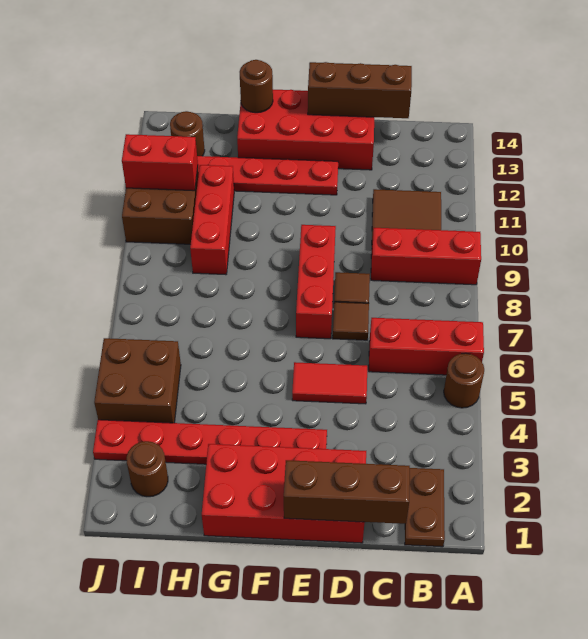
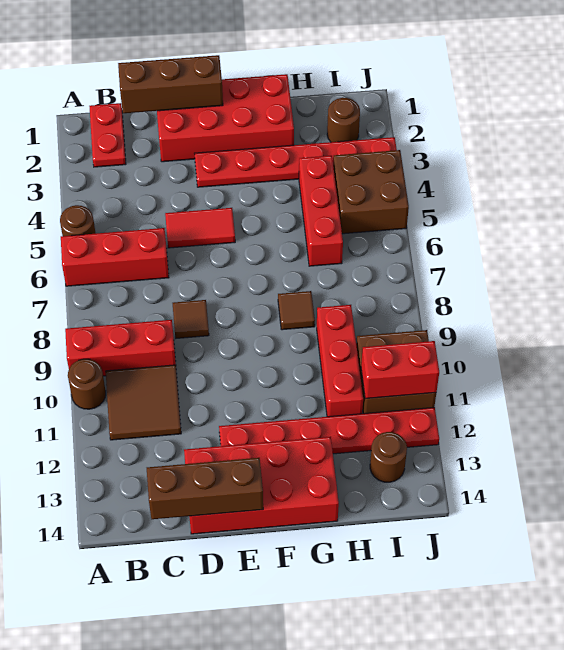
brown 1x2 plate [405,468,445,547] -> red 1x2 plate [89,103,126,167]
brown 1x1 tile [333,302,369,340] -> brown 1x1 tile moved to [278,291,315,330]
red 1x3 brick [296,225,336,339] -> red 1x3 brick moved to [299,156,343,266]
brown 1x1 round brick [240,60,273,113] -> brown 1x1 round brick moved to [68,359,106,409]

